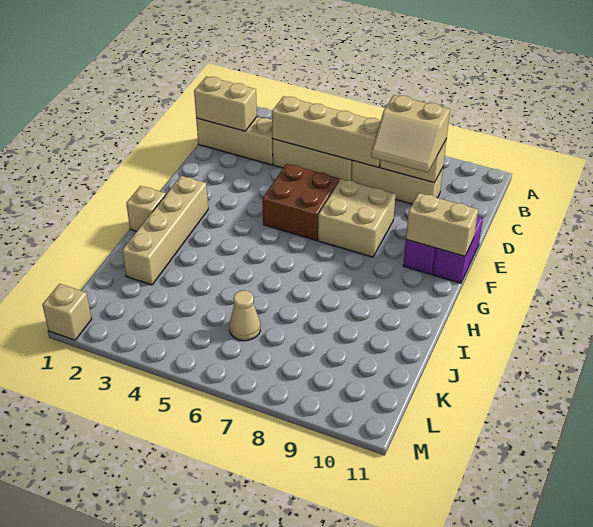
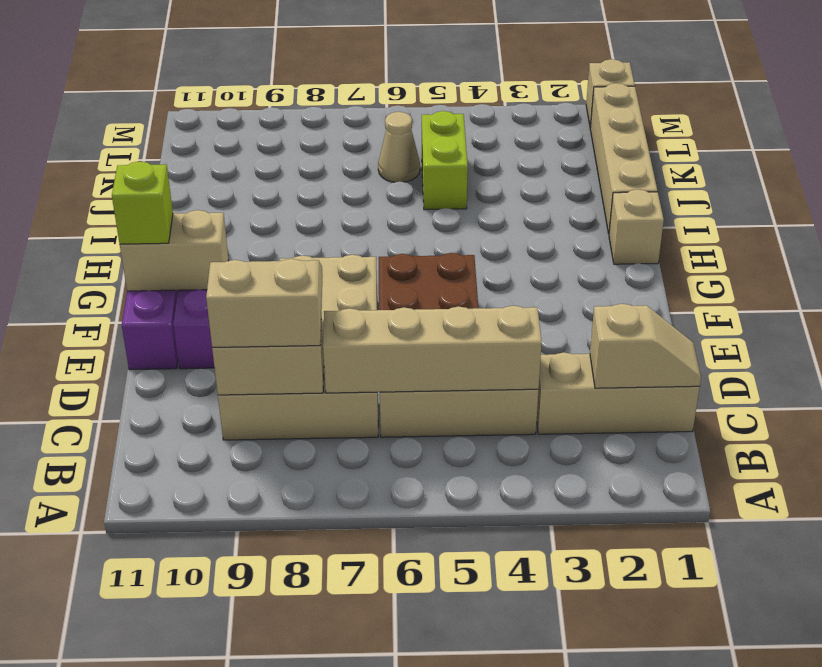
tan 1x2 brick [194,76,257,131] -> tan 1x2 slope [590,304,701,388]
none -> lime 1x1 brick [112,161,173,244]
tan 1x4 brick [122,176,208,285] -> tan 1x4 brick moved to [590,83,657,234]
none -> lime 1x2 brick [422,111,468,210]

